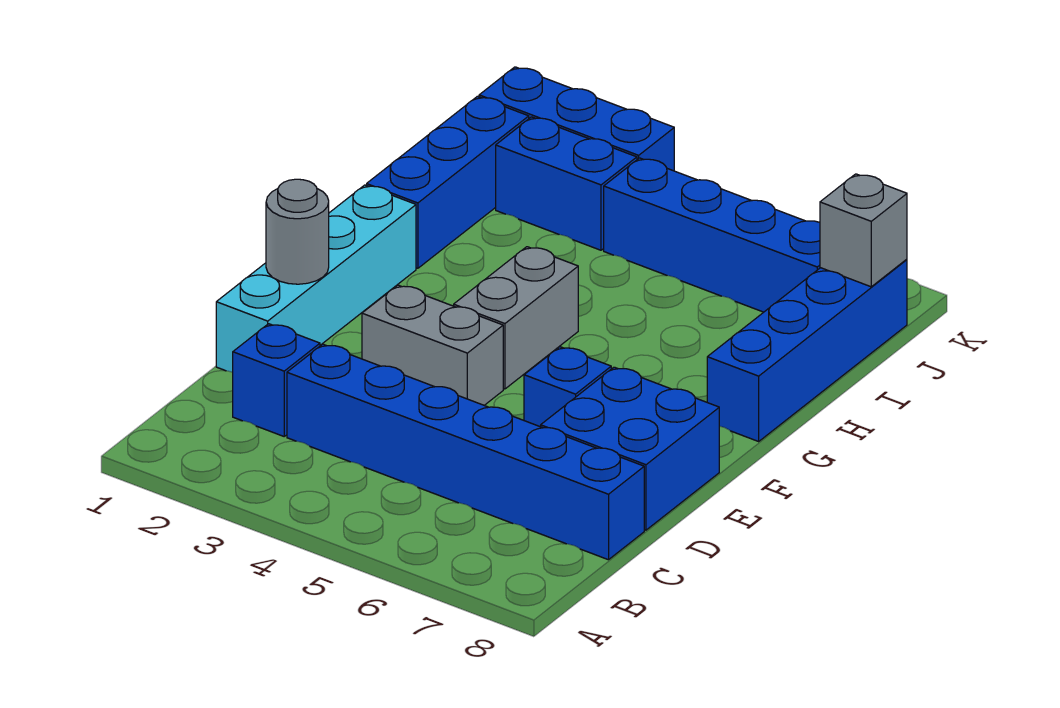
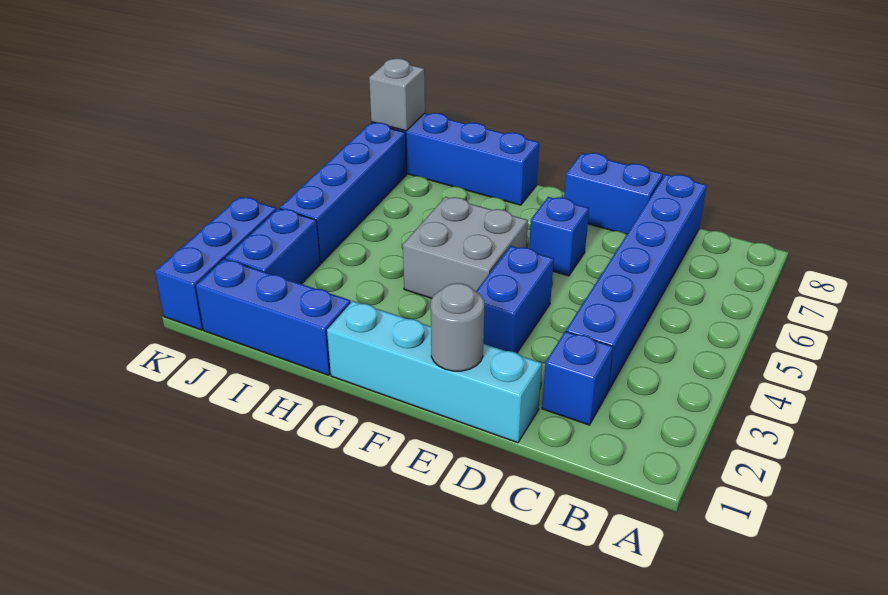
blue 2x2 brick [541,367,719,530] -> blue 1x2 brick [564,153,663,234]
grey 1x2 brick [362,285,503,405] -> blue 1x2 brick [476,246,554,353]
grey 1x2 brick [454,247,578,389] -> grey 2x2 brick [403,197,528,298]

